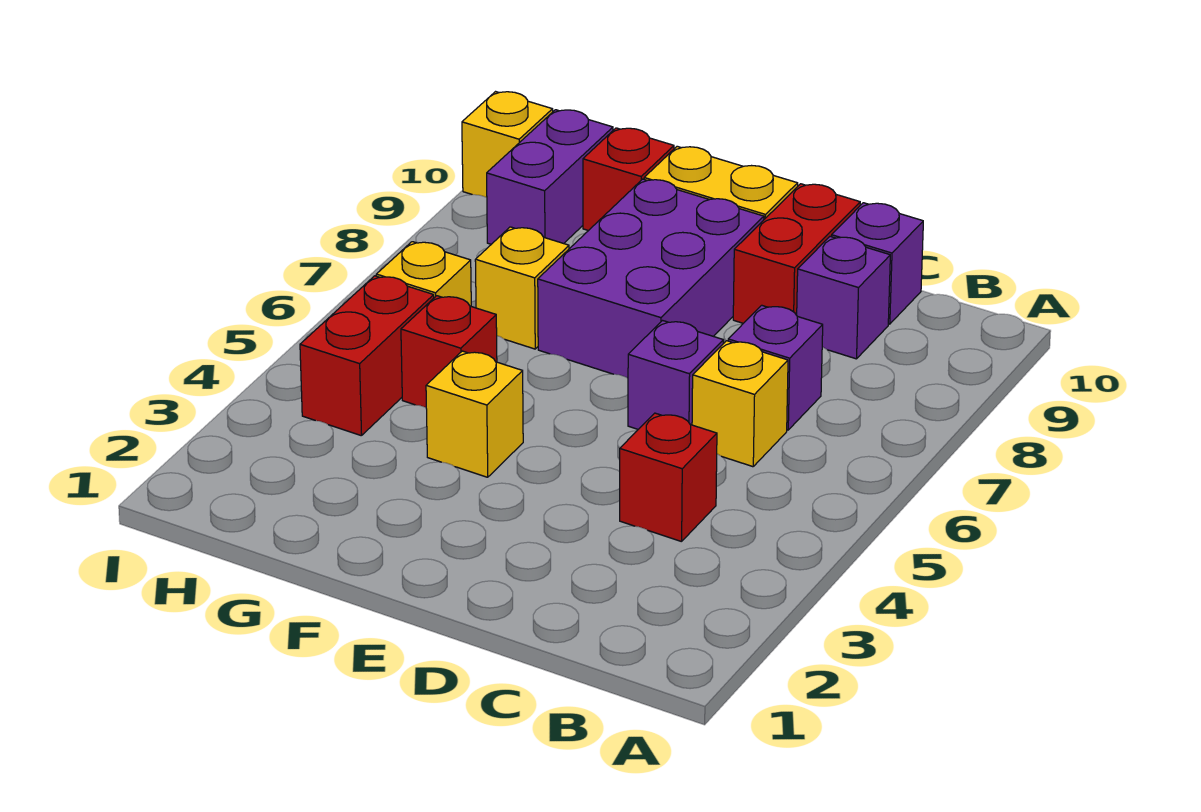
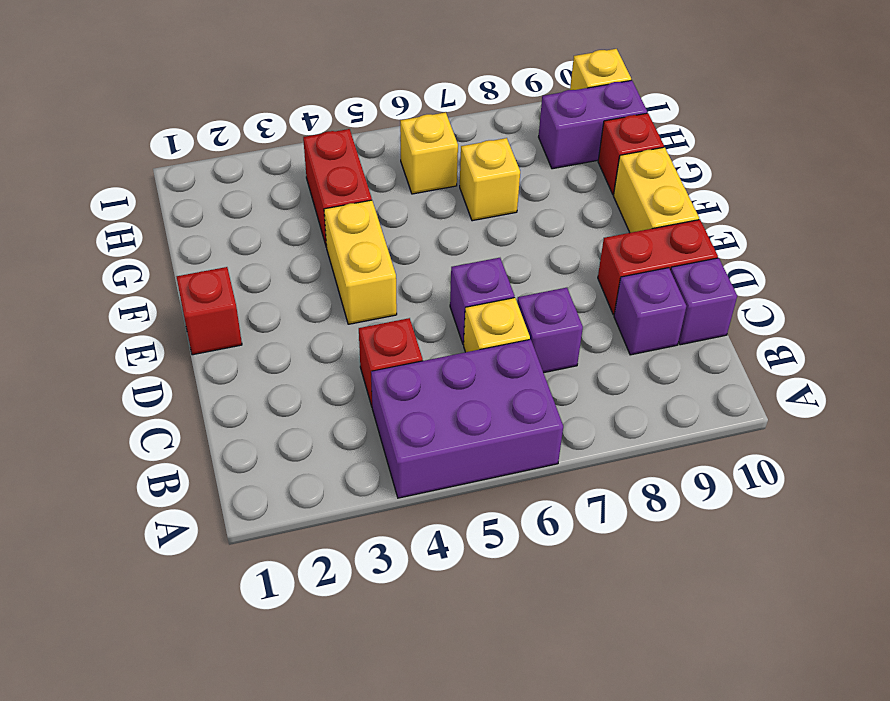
purple 2x3 brick [538,179,764,378] -> purple 2x3 brick moved to [371,339,563,498]
yellow 1x1 brick [426,351,523,477] -> yellow 1x2 brick [324,200,397,324]
red 1x1 brick [401,296,497,407] -> red 1x1 brick moved to [177,267,242,355]
red 1x2 brick [300,276,434,436] -> red 1x2 brick turned to [303,129,372,247]

